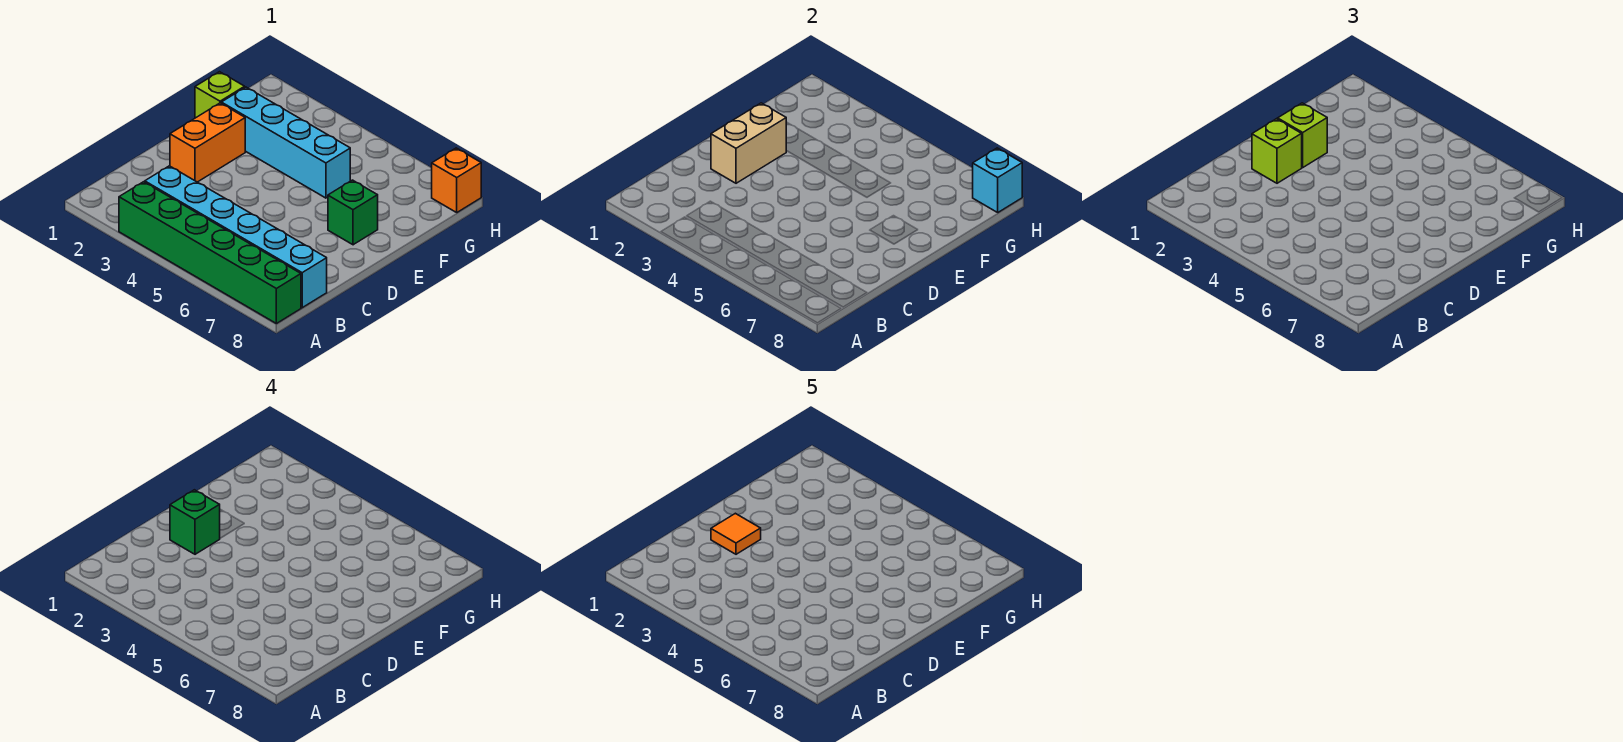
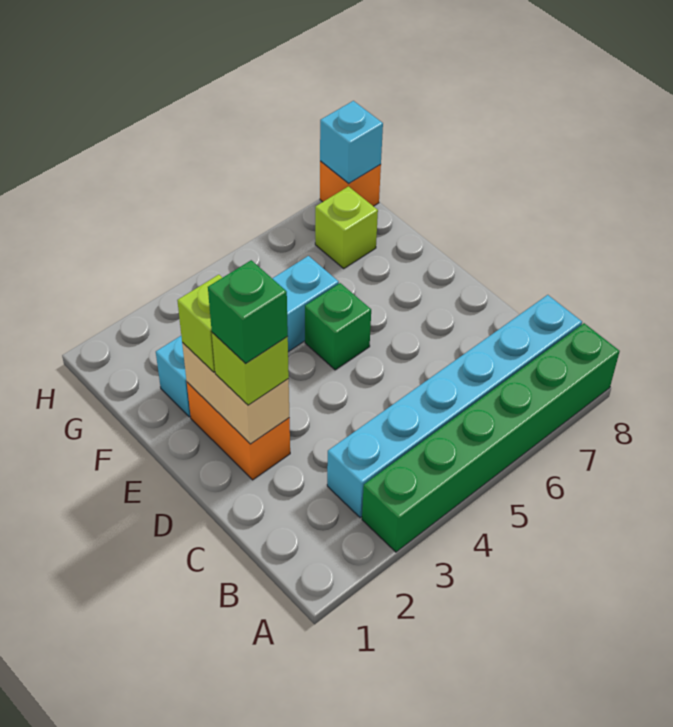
orange 1x1 tile [711,513,761,554] -> none
green 1x1 brick [328,180,378,245] -> green 1x1 brick moved to [305,283,371,370]
lime 1x1 brick [195,72,245,118] -> lime 1x1 brick moved to [315,186,378,268]

